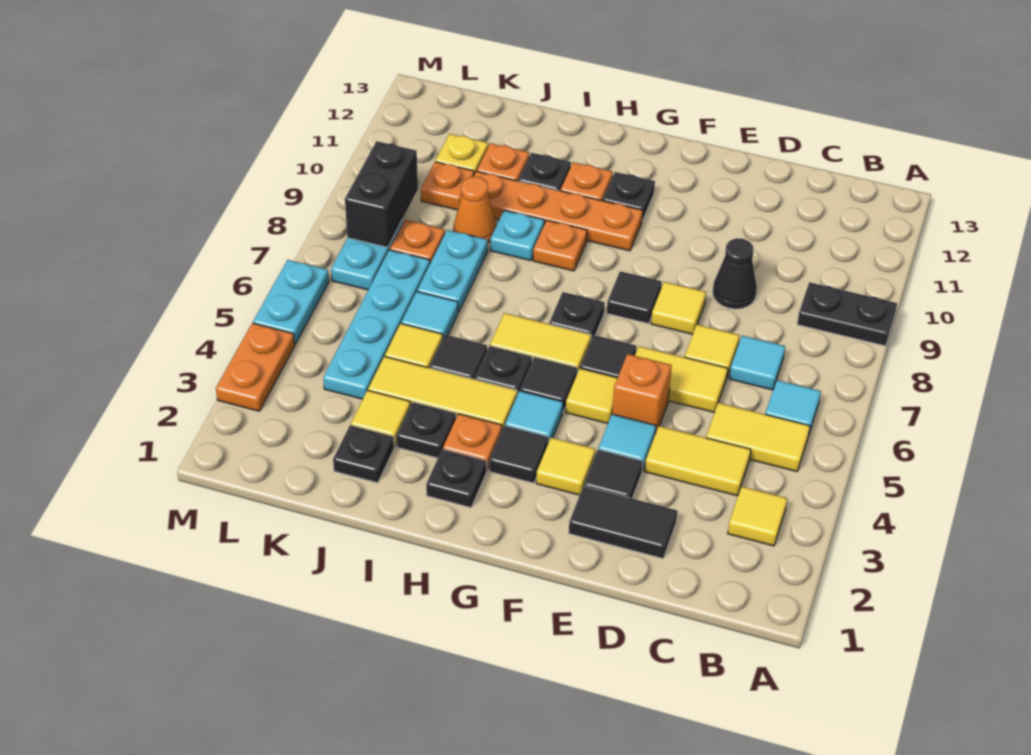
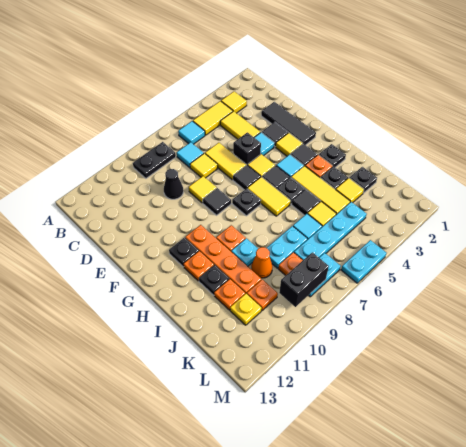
black 1x2 plate [797,282,897,346] -> black 1x2 plate turned to [133,142,176,178]
yellow 1x2 tile [706,403,810,472] -> yellow 1x2 tile turned to [193,101,233,135]
black 1x2 tile [569,486,677,558] -> black 1x3 tile [261,102,316,145]
orange 1x1 brick [612,354,672,431] -> black 1x1 brick [233,132,261,165]
orange 1x2 plate [216,323,295,411] -> none

